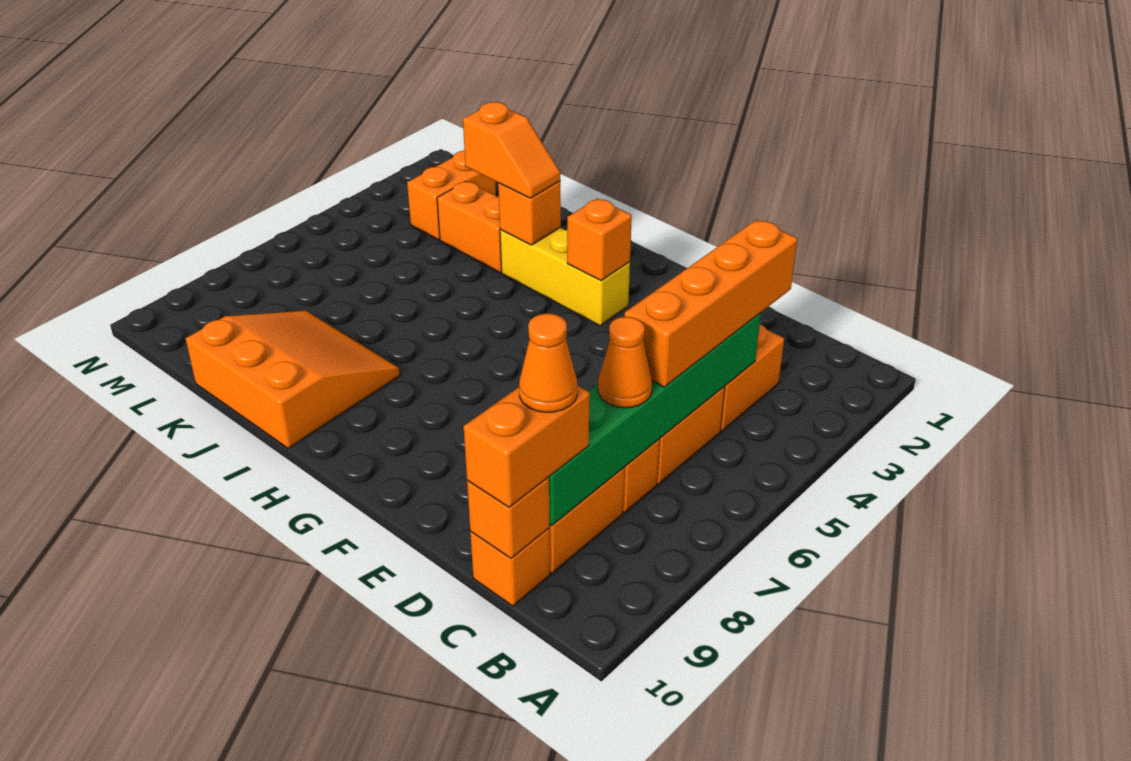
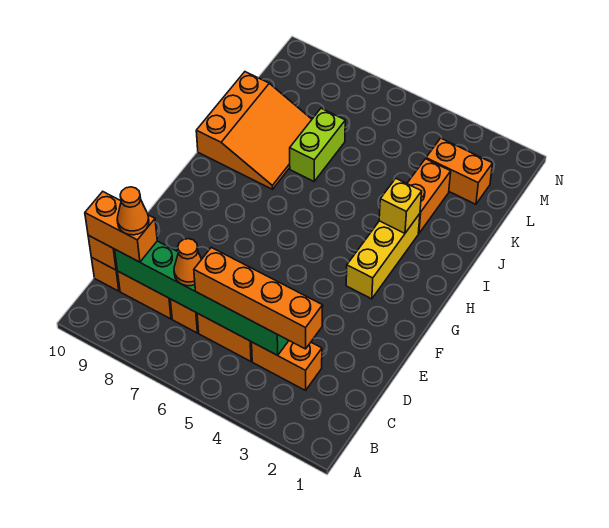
orange 1x1 brick [567,199,632,281] -> none
orange 1x1 brick [498,181,561,245] -> yellow 1x1 brick [379,178,422,233]
orange 1x2 slope [463,102,560,198] -> none
none -> lime 1x2 brick [290,108,345,181]

